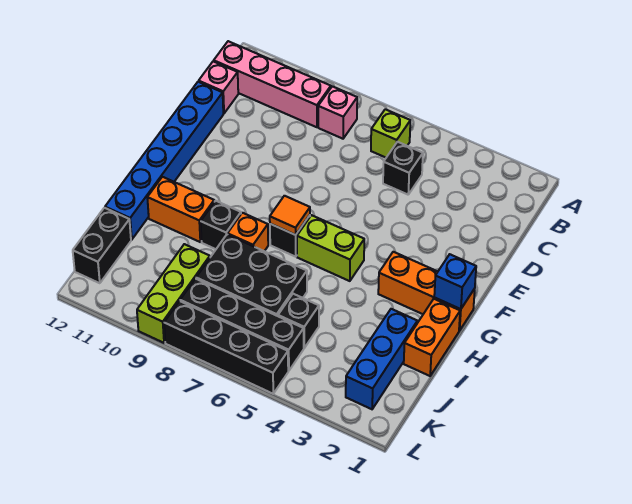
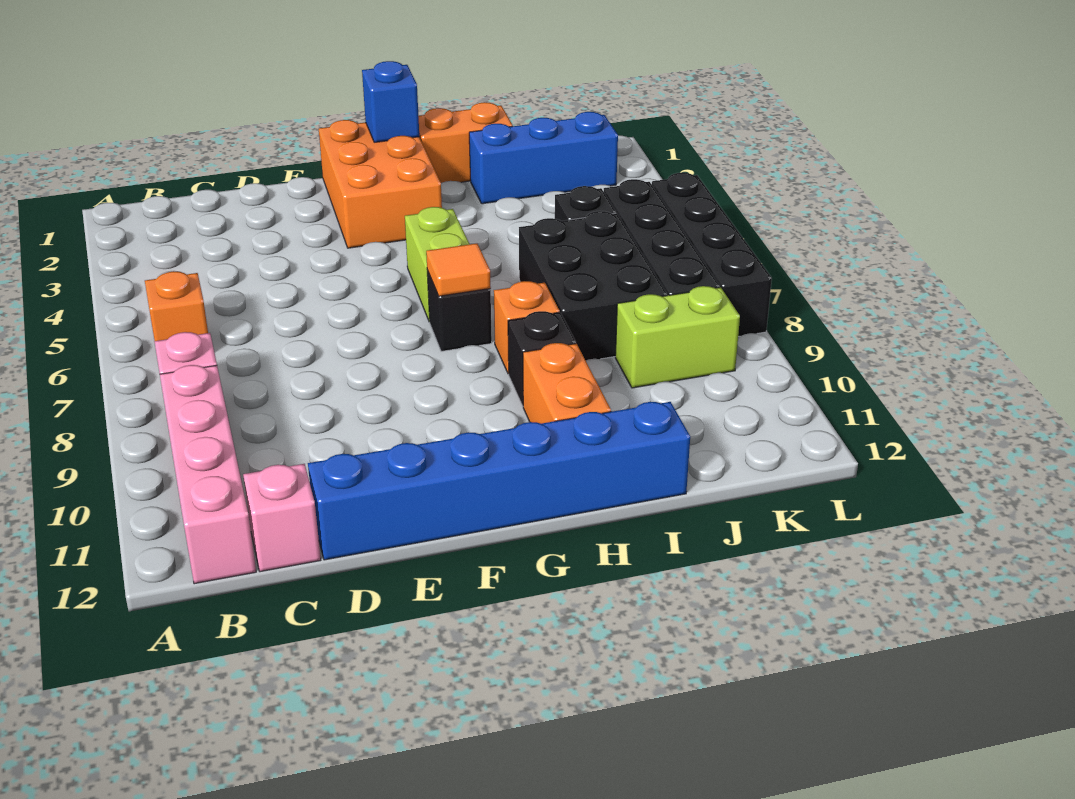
lime 1x1 brick [371,109,410,158] -> orange 1x1 brick [145,271,208,341]
black 1x1 brick [383,142,423,195] -> none
orange 1x3 brick [378,252,475,331] -> orange 2x3 brick [319,120,442,248]
lime 1x3 brick [137,244,210,343] -> lime 1x2 brick [615,286,740,388]
black 1x2 brick [73,208,131,283] -> none

